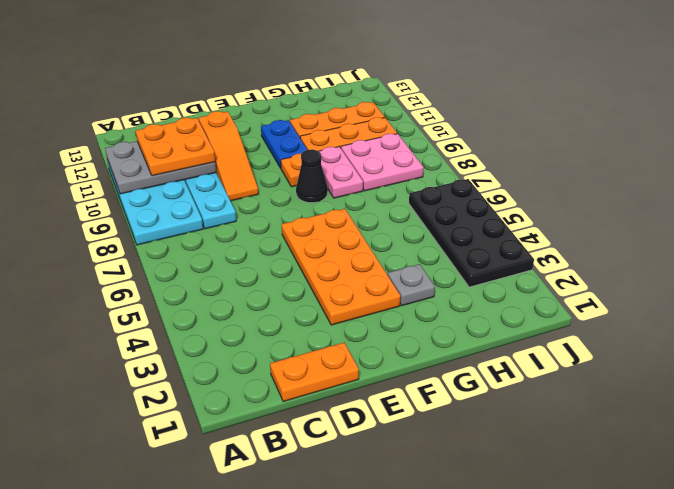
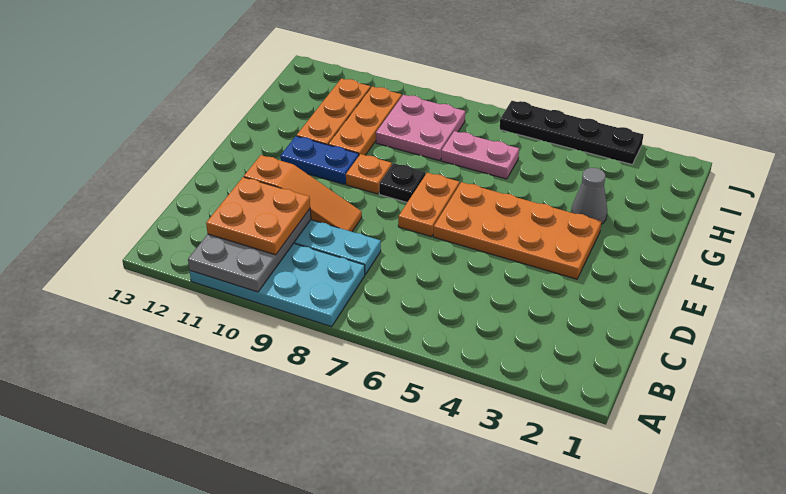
orange 1x2 plate [270,343,359,401] -> orange 1x2 plate moved to [398,173,459,237]
black 1x1 cone [296,149,328,203] -> black 1x1 plate [379,163,425,202]
grey 1x1 plate [388,264,435,306] -> grey 1x1 cone [571,168,607,224]
pink 1x2 plate [319,147,363,198] -> pink 1x2 plate moved to [441,131,519,179]
black 2x4 plate [409,179,534,287] -> black 1x4 plate [500,101,644,164]

